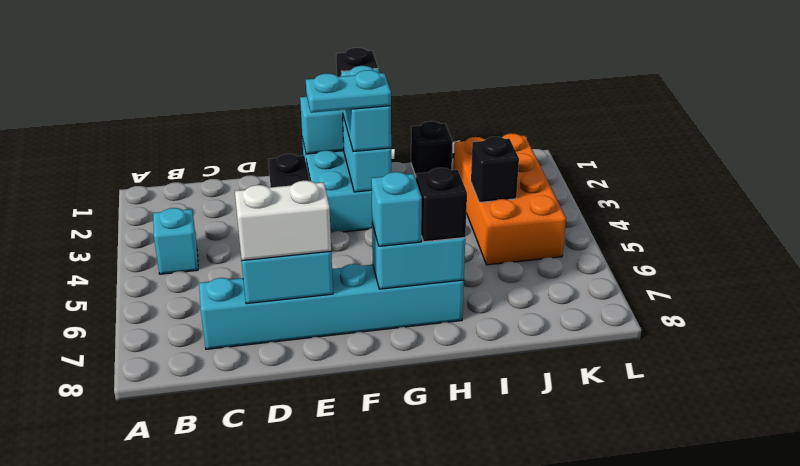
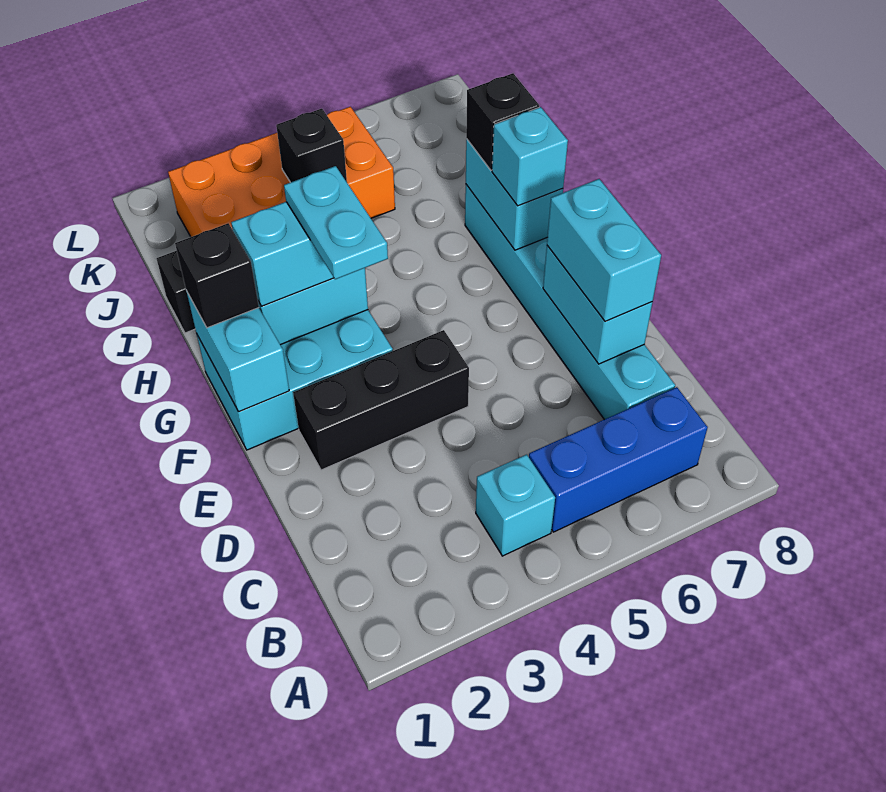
none -> blue 1x3 brick [529,387,708,532]
white 1x2 brick [235,181,331,261] -> cyan 1x2 brick [547,179,661,322]

